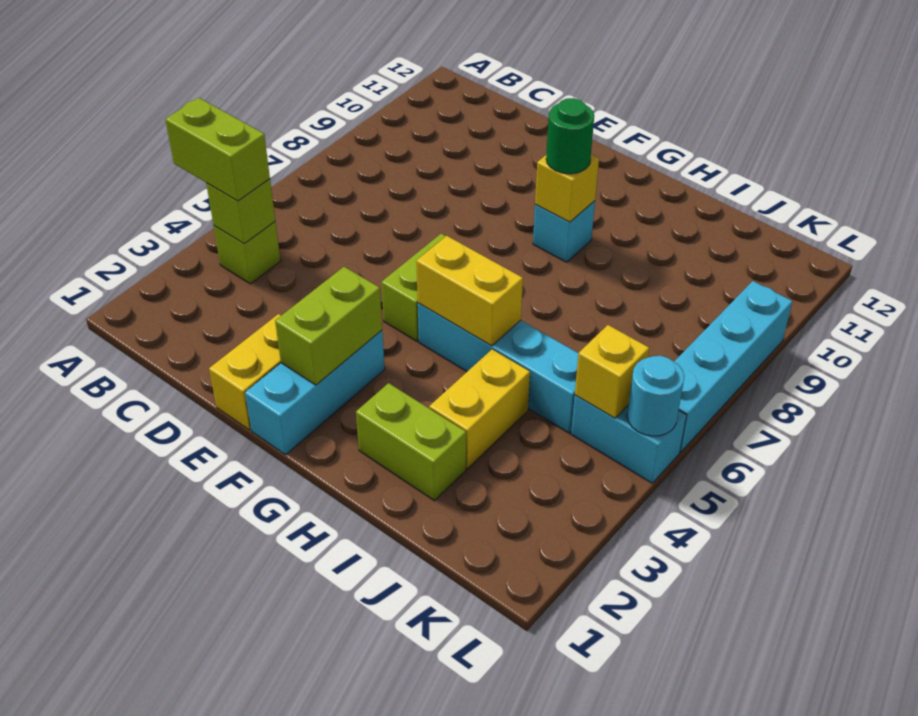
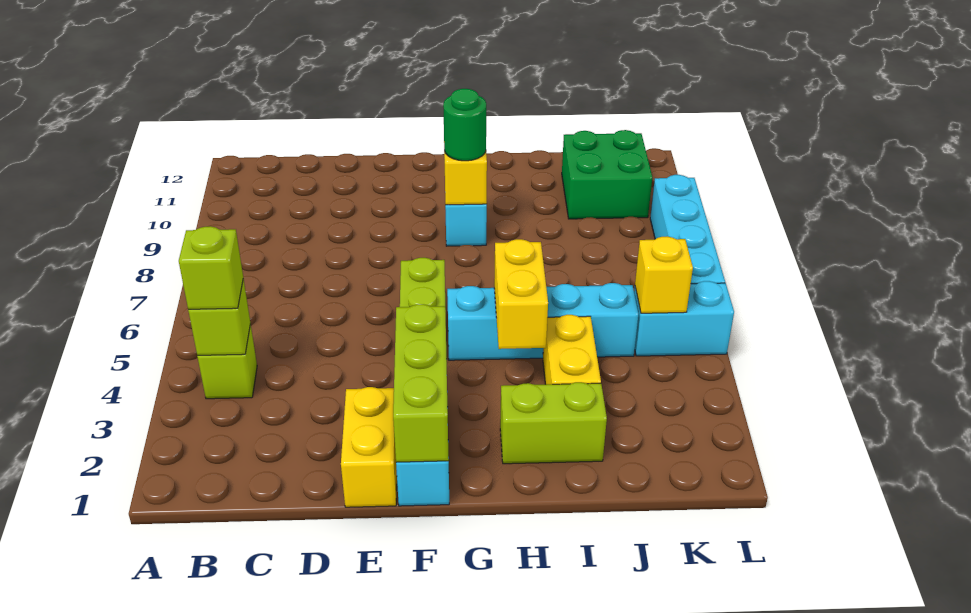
lime 1x2 brick [165,98,270,201] -> lime 1x1 brick [179,226,243,309]
lime 1x2 brick [275,267,382,385] -> lime 1x3 brick [393,304,449,462]
yellow 1x2 brick [416,236,523,346] -> yellow 1x2 brick turned to [494,239,548,349]
none -> green 2x2 brick [562,130,652,219]
cyan 1x1 round brick [627,356,684,436] -> none

